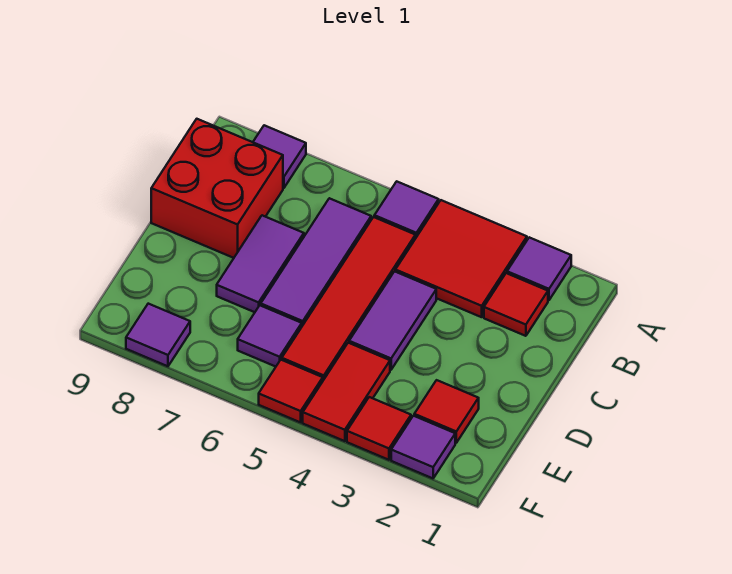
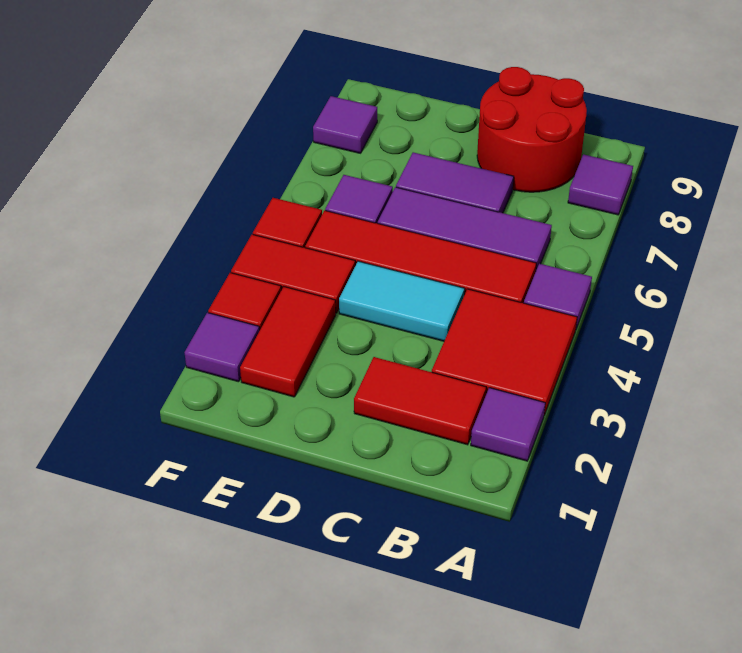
red 1x1 tile [484,273,548,336] -> red 1x2 tile [354,357,486,445]
red 2x2 brick [151,119,283,258] -> red 2x2 round brick [477,67,587,192]
purple 1x2 tile [349,271,436,370] -> cyan 1x2 tile [339,261,464,341]
red 1x1 tile [414,380,479,443] -> red 1x2 tile [240,287,336,397]

